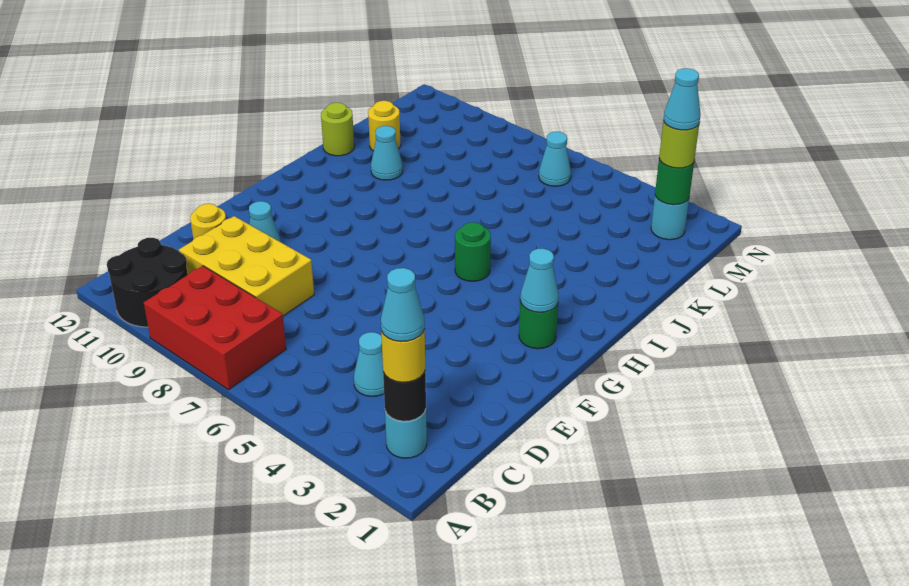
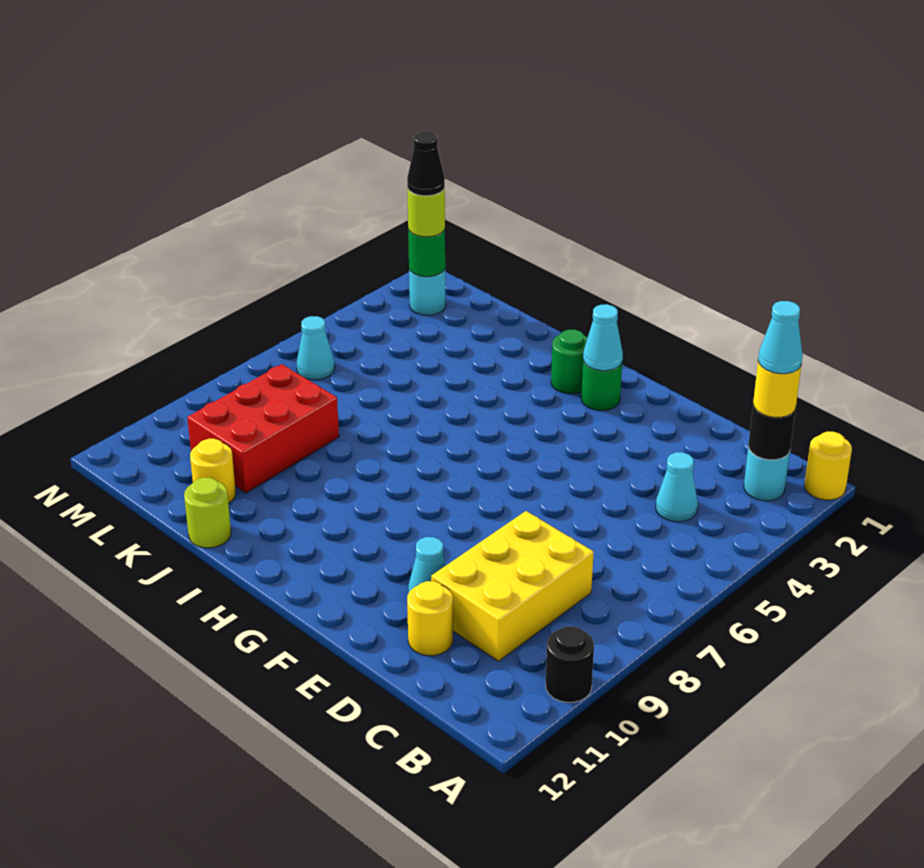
none -> yellow 1x1 round brick [804,432,852,500]
red 2x3 brick [144,266,286,390] -> red 2x3 brick moved to [187,364,339,493]
black 2x2 round brick [107,238,188,327] -> black 1x1 round brick [546,626,594,702]
green 1x1 round brick [455,222,491,281] -> green 1x1 round brick moved to [551,330,588,394]
cyan 1x1 cone [371,126,403,180] -> none
cyan 1x1 cone [664,68,701,130] -> black 1x1 cone [407,131,445,196]

